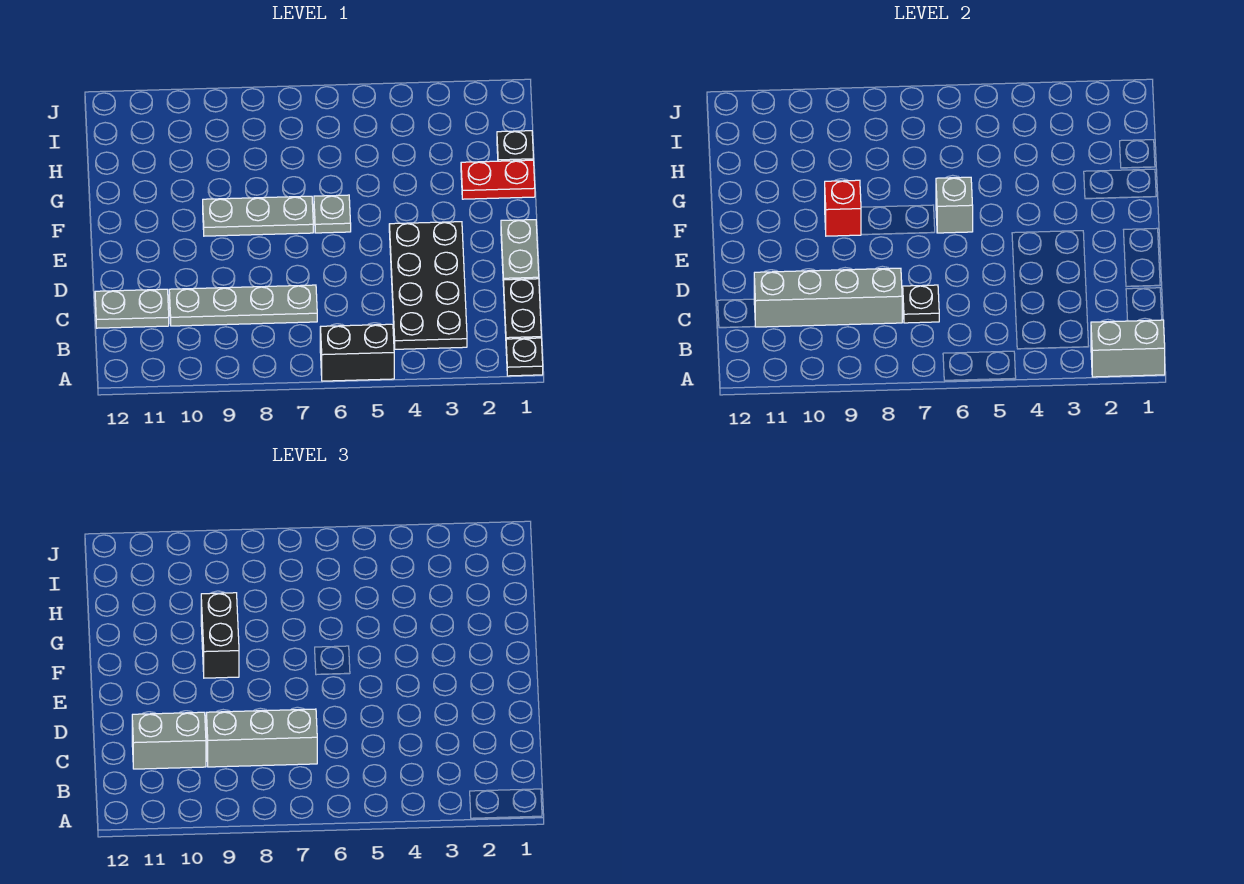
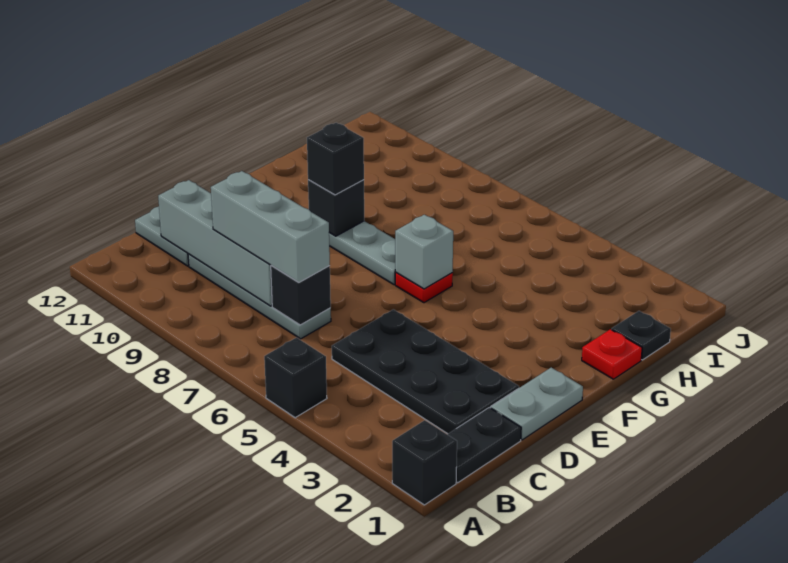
black 1x1 plate [506,338,543,376] -> black 1x1 brick [392,420,457,505]
grey 1x2 brick [1091,320,1165,377] -> none
black 1x2 brick [320,324,394,381] -> black 1x1 brick [264,338,327,418]
black 2x4 plate [389,222,467,349] -> black 2x4 plate turned to [332,309,519,434]
black 1x1 plate [903,285,939,323] -> black 1x1 brick [271,266,331,325]
grey 1x2 brick [132,712,206,769] -> none
grey 1x1 plate [314,195,351,233] -> red 1x1 plate [395,273,453,303]
red 1x1 brick [825,180,861,236] -> black 1x1 brick [308,180,364,236]
black 1x2 brick [201,593,239,678] -> black 1x1 brick [307,123,364,195]
red 1x2 plate [461,160,535,199] -> red 1x1 plate [582,329,642,379]

